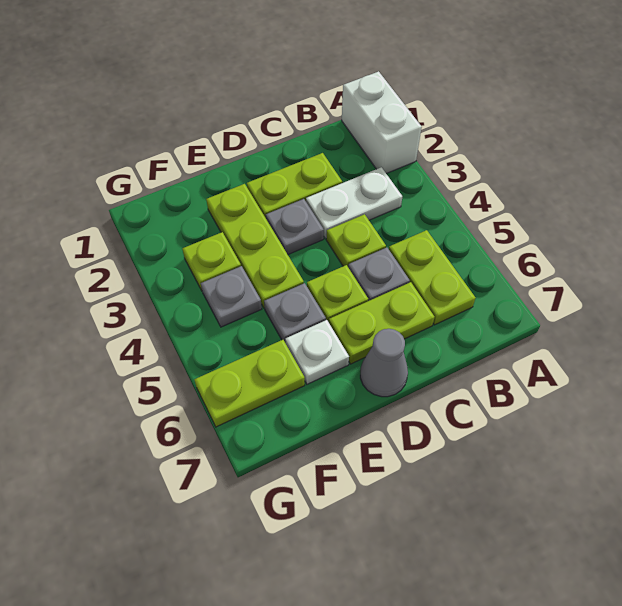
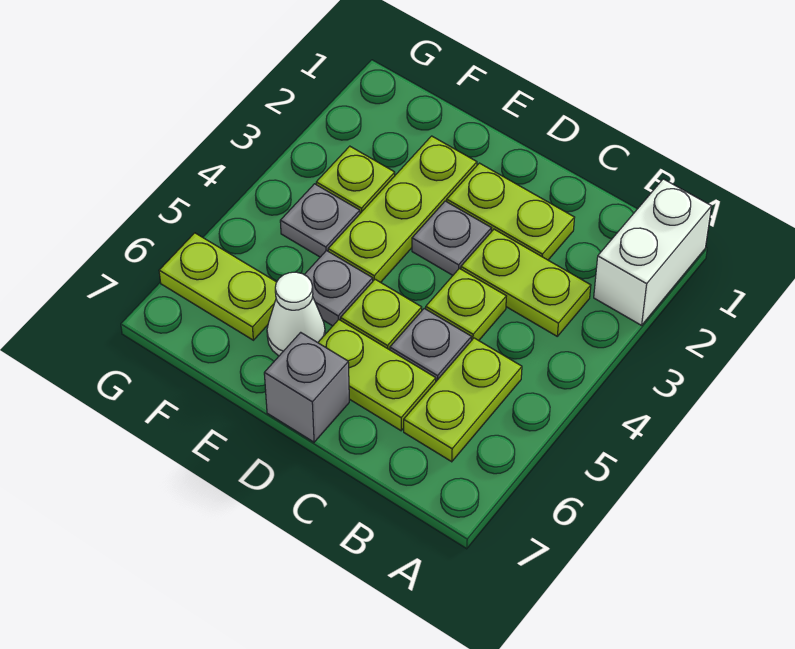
white 1x2 plate [306,167,402,239] -> lime 1x2 plate [461,229,591,336]
grey 1x1 cone [360,329,408,397] -> grey 1x1 brick [264,332,349,442]
white 1x1 plate [285,320,349,384] -> white 1x1 cone [267,272,325,356]

